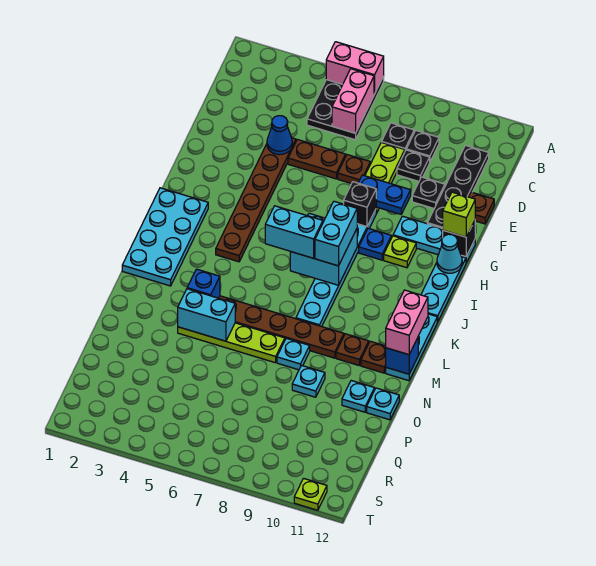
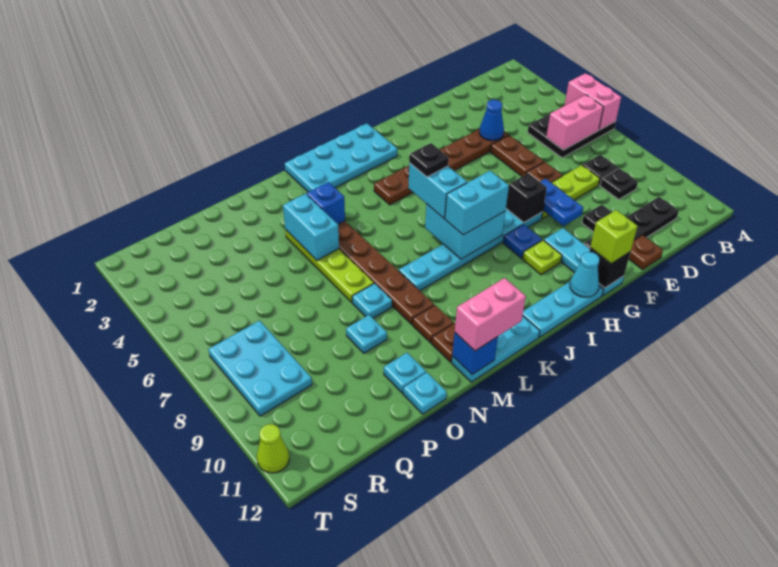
black 1x1 plate [397,150,430,181] -> black 1x1 plate moved to [409,143,449,177]
none -> cyan 2x3 plate [208,321,312,416]
lime 1x1 plate [294,478,327,510] -> lime 1x1 cone [257,424,289,473]

